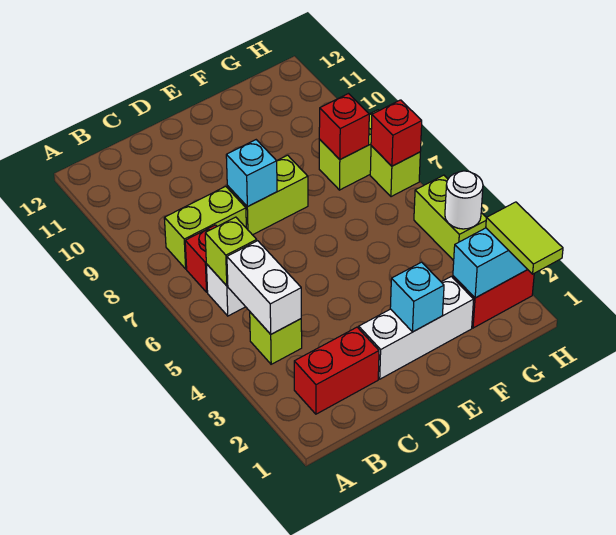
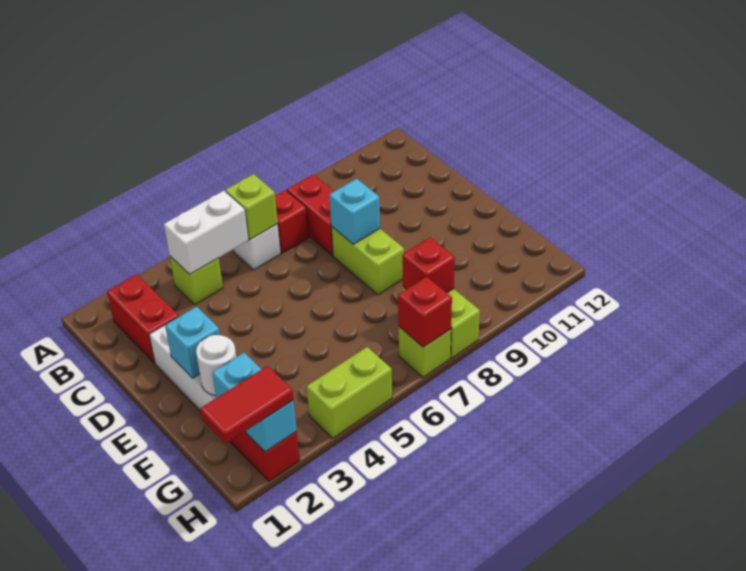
lime 1x2 brick [164,186,246,269] -> red 1x2 brick [287,174,334,256]
lime 1x2 tile [486,202,563,274] -> red 1x2 tile [200,366,294,443]
white 1x1 round brick [445,171,483,229] -> white 1x1 round brick moved to [196,335,236,396]

